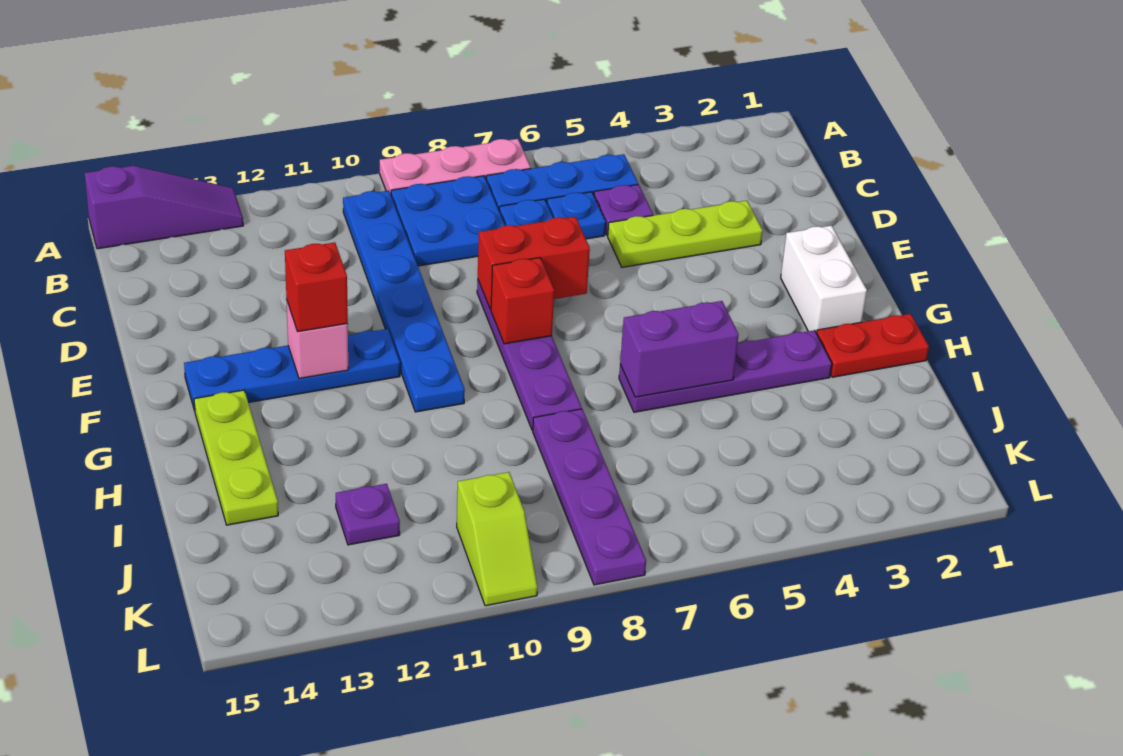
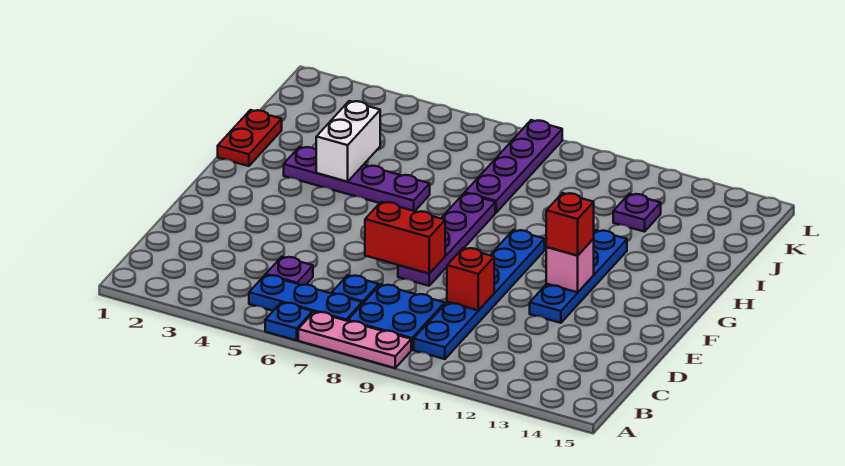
purple 1x3 slope [85,166,243,249] -> none
blue 1x1 plate [547,192,606,239] -> blue 1x1 plate moved to [265,302,313,340]
lime 1x3 plate [608,201,763,267] -> none
white 1x2 brick [781,226,867,333] -> white 1x2 brick moved to [316,101,380,182]
red 1x1 brick [491,258,554,344] -> red 1x1 brick moved to [447,248,494,310]
blue 1x4 plate [184,329,400,411] -> blue 1x4 plate turned to [530,230,627,323]
lime 1x3 plate [194,390,278,525] -> none
red 1x2 plate [817,314,929,377] -> red 1x2 plate turned to [218,110,282,166]
purple 1x2 brick [620,301,739,397] -> none
lime 1x2 slope [457,472,537,606] -> none

